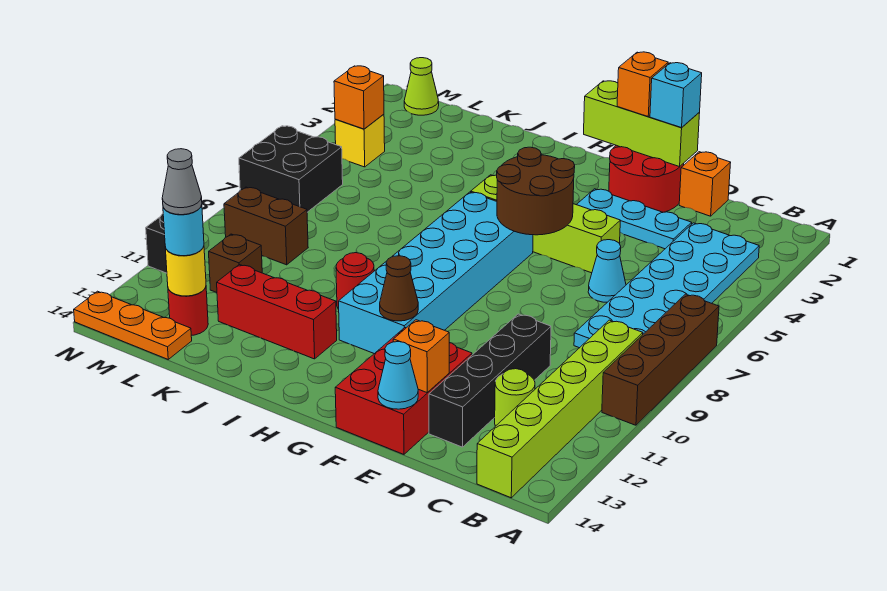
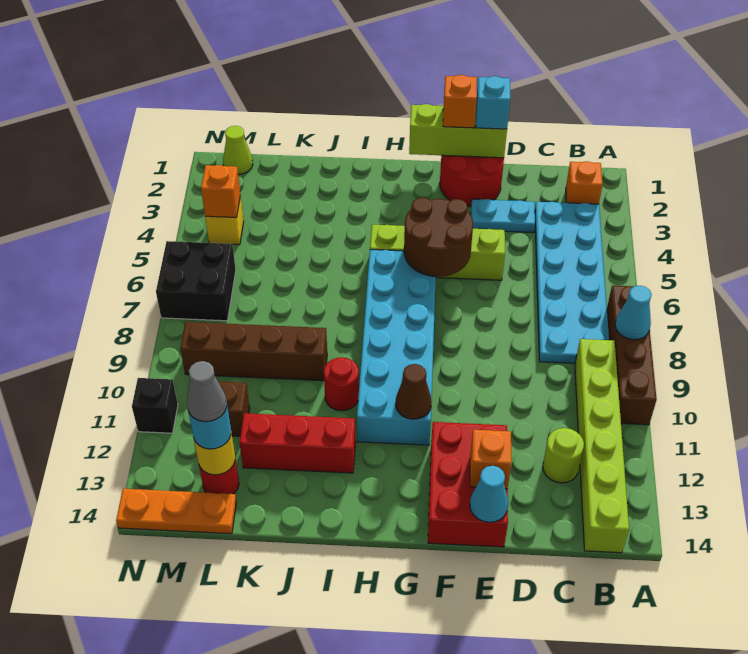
orange 1x1 brick [679,152,731,216] -> orange 1x1 brick moved to [566,161,603,204]
cyan 1x3 plate [577,189,692,249] -> cyan 1x2 plate [471,199,535,233]
cyan 1x1 cone [588,240,626,302] -> cyan 1x1 cone moved to [615,286,652,340]
black 1x4 brick [429,314,551,447] -> none
brown 1x2 brick [224,187,308,265] -> brown 1x4 brick [180,322,327,381]

